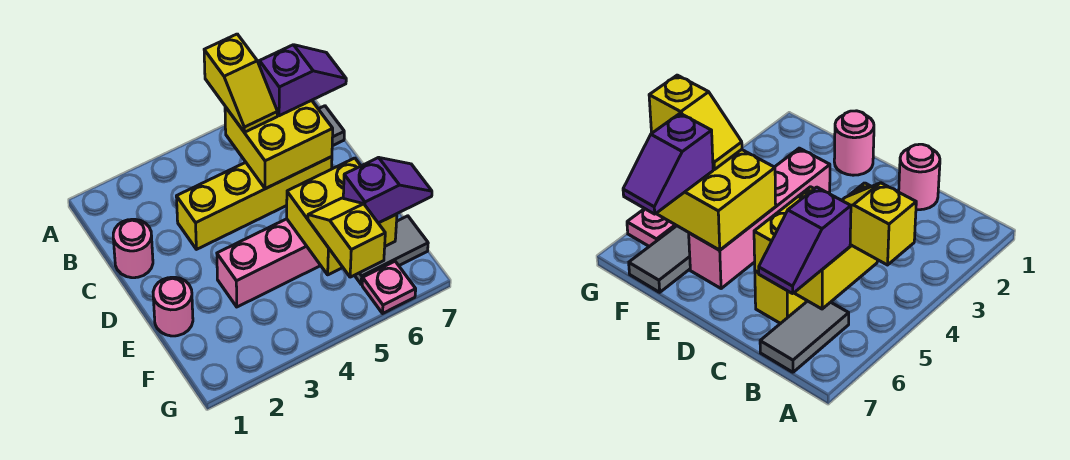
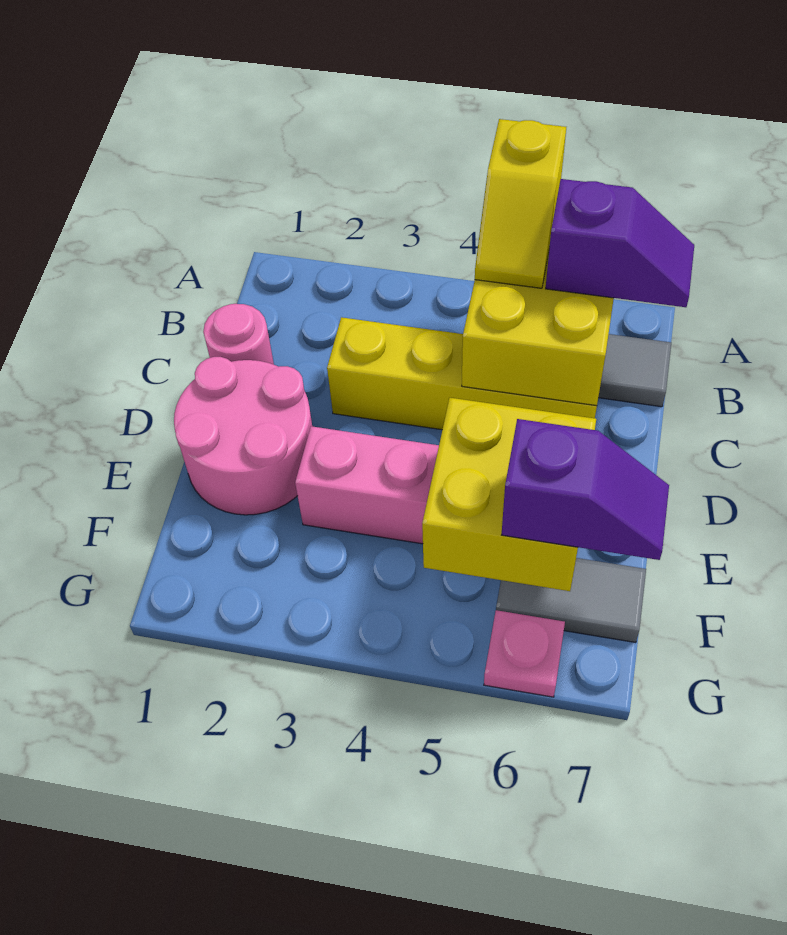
pink 1x1 round brick [153,277,193,336] -> pink 2x2 round brick [174,357,312,515]
yellow 1x2 slope [308,198,385,277] -> none

